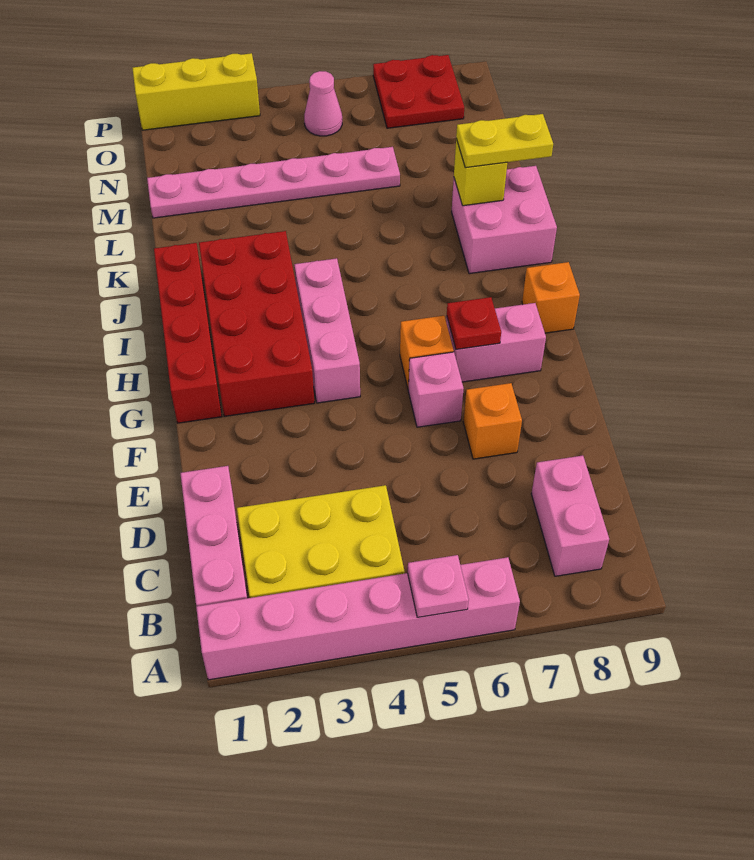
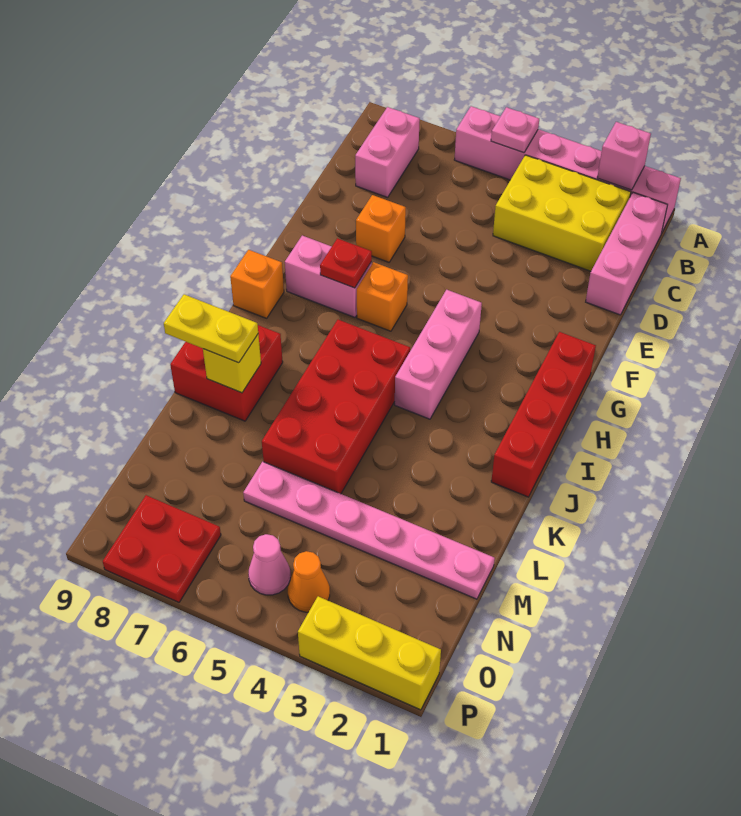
pink 1x1 brick [408,352,464,427] -> pink 1x1 brick moved to [597,122,651,190]
red 2x4 brick [199,231,314,416] -> red 2x4 brick moved to [262,320,410,494]
pink 2x2 brick [452,166,557,274] -> red 2x2 brick [170,325,283,421]
none -> orange 1x1 cone [288,551,330,612]

